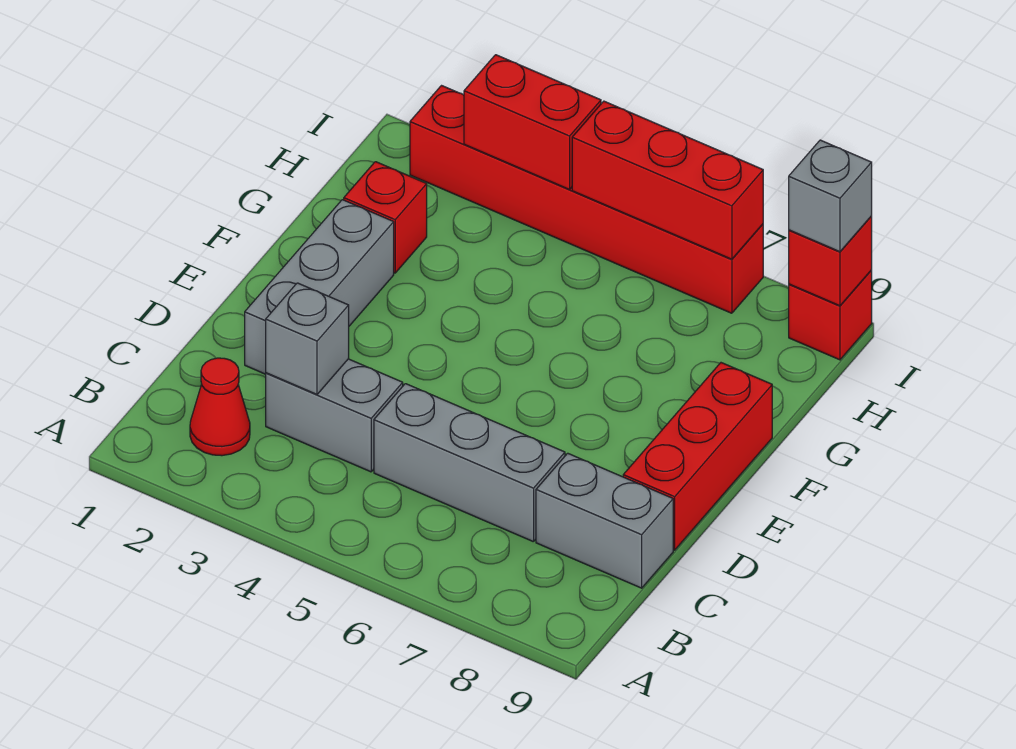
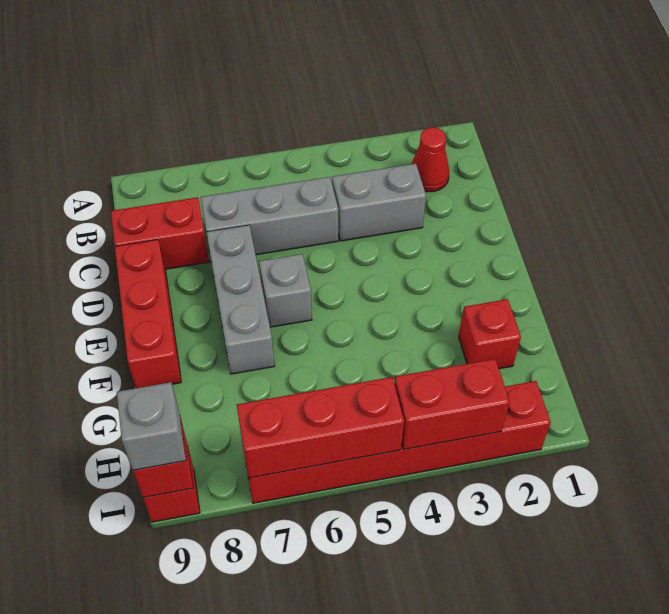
grey 1x1 brick [266,283,349,394] -> grey 1x1 brick moved to [259,254,312,327]
grey 1x2 brick [536,453,673,588] -> red 1x2 brick [111,197,209,269]
grey 1x3 brick [245,200,394,374] -> grey 1x3 brick moved to [207,225,275,374]

